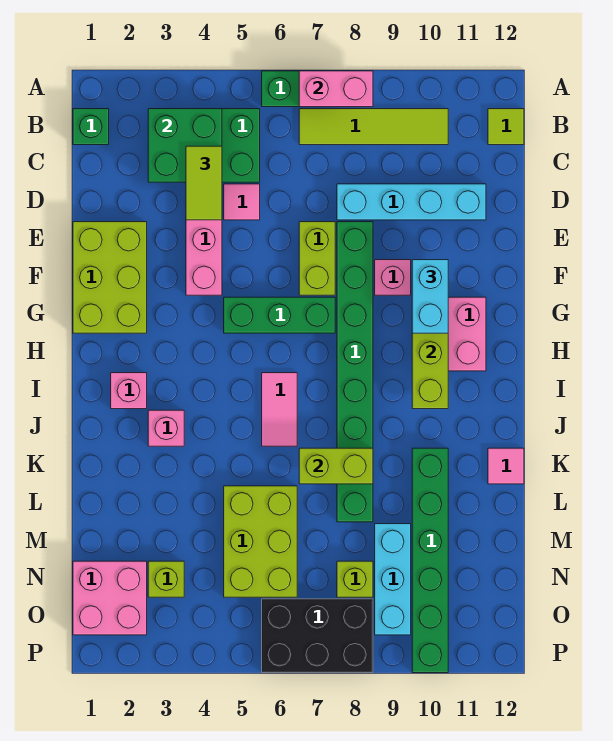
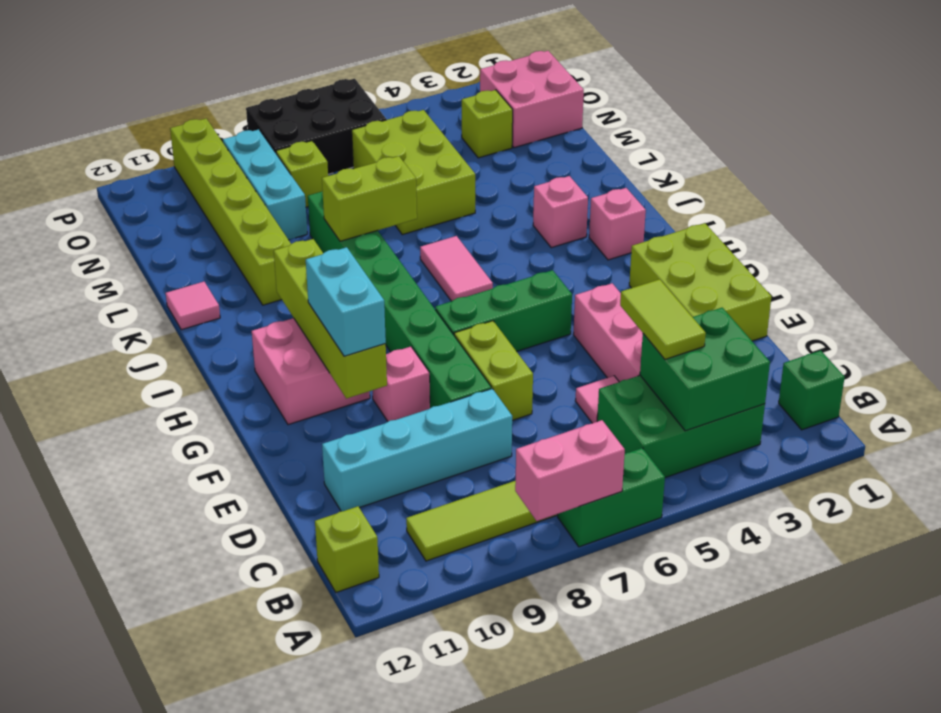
lime 1x1 tile [488,109,524,145] -> lime 1x1 brick [315,506,379,592]
green 1x6 brick [412,448,448,673] -> lime 1x6 brick [170,119,291,305]

